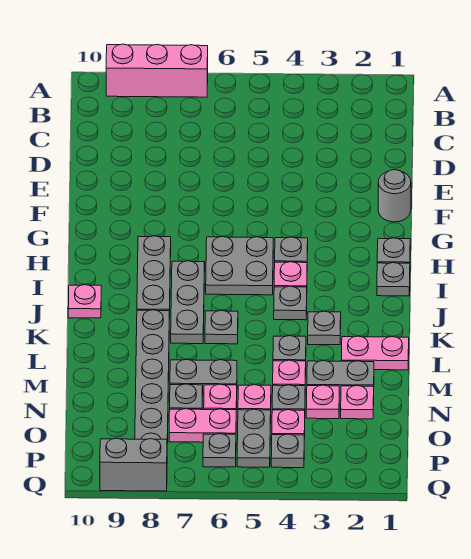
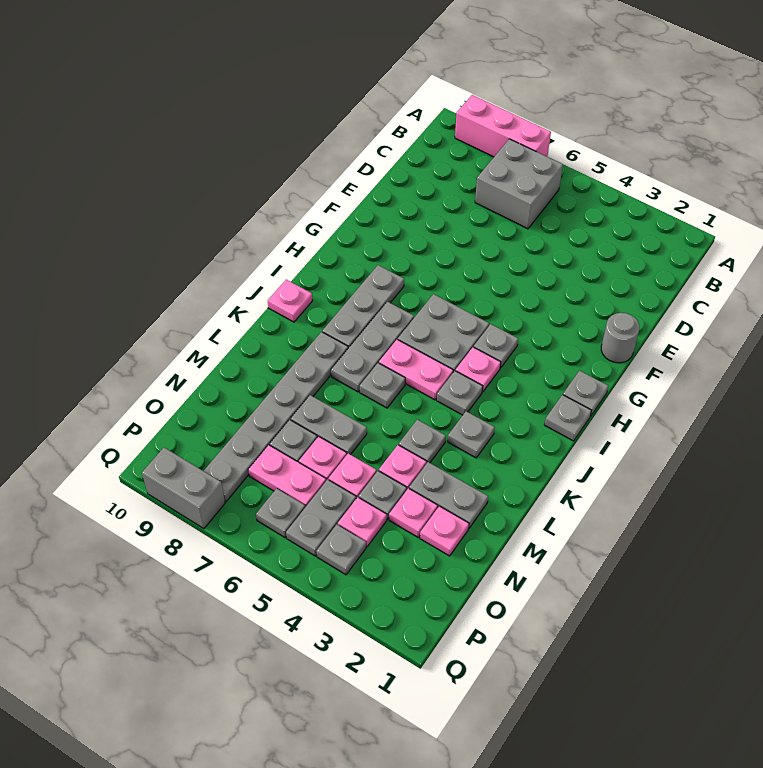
none -> grey 2x2 brick [475,139,563,229]
pink 1x2 plate [341,336,409,370] -> pink 1x2 plate moved to [379,339,453,400]

